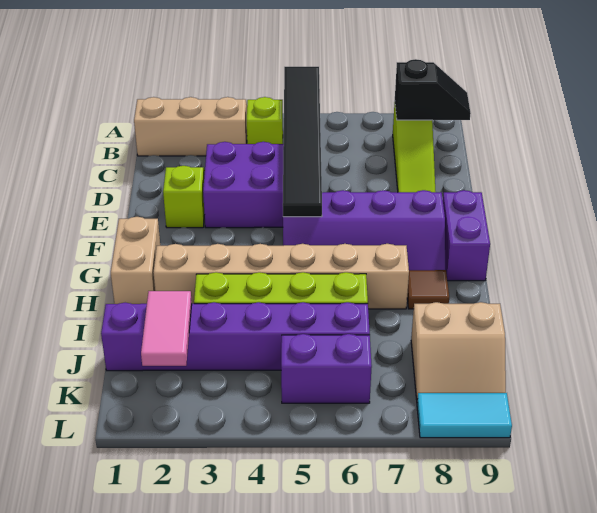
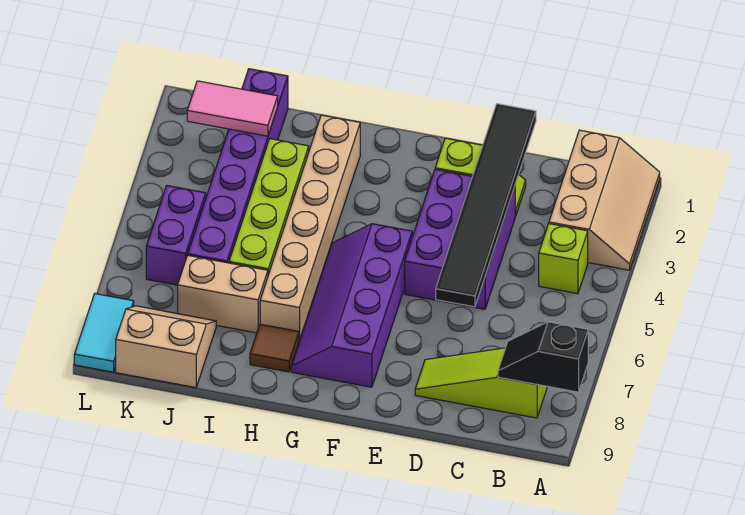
black 1x6 tile [283,67,322,217] -> black 1x6 tile turned to [436,104,536,307]
black 1x2 slope [395,59,471,120] -> black 1x2 slope turned to [498,322,588,392]
purple 1x2 brick [443,190,490,281] -> none
tan 1x2 brick [111,217,160,304] -> tan 1x2 brick moved to [178,255,268,333]
tan 2x2 slope [411,302,506,400] -> tan 2x2 slope turned to [116,306,216,388]

